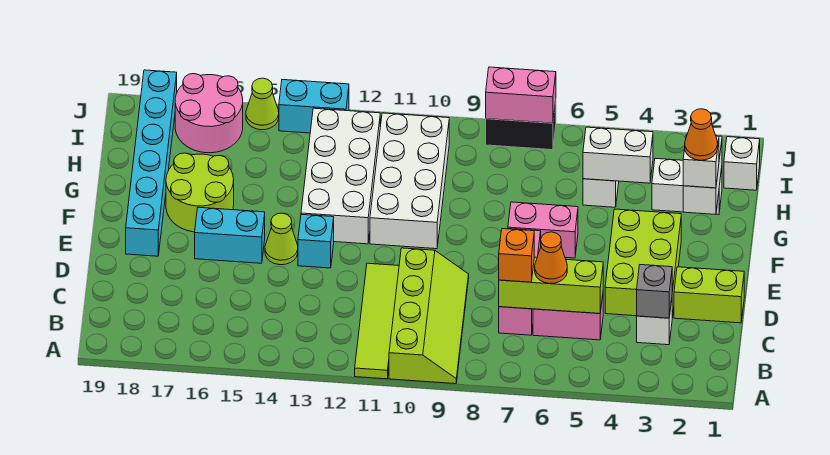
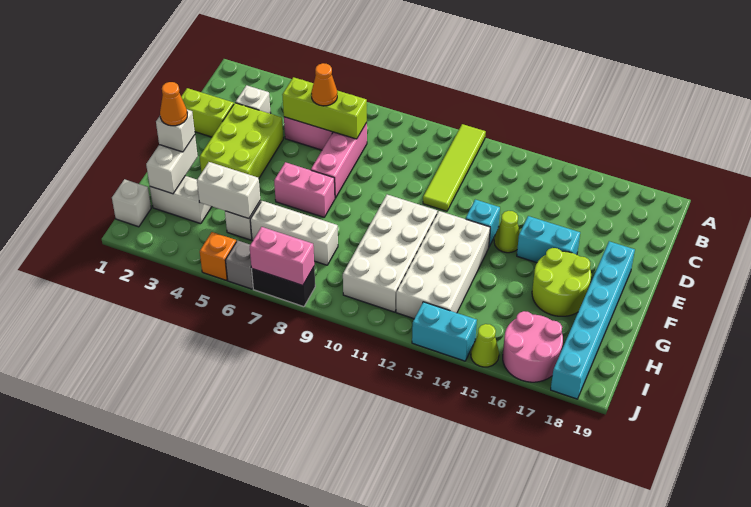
lime 2x4 slope [389,248,469,384] -> none
grey 1x1 brick [637,265,672,318] -> grey 1x1 brick moved to [225,240,253,289]
orange 1x1 brick [499,229,534,282] -> orange 1x1 brick moved to [200,232,236,280]
none -> white 1x3 brick [250,201,338,265]

